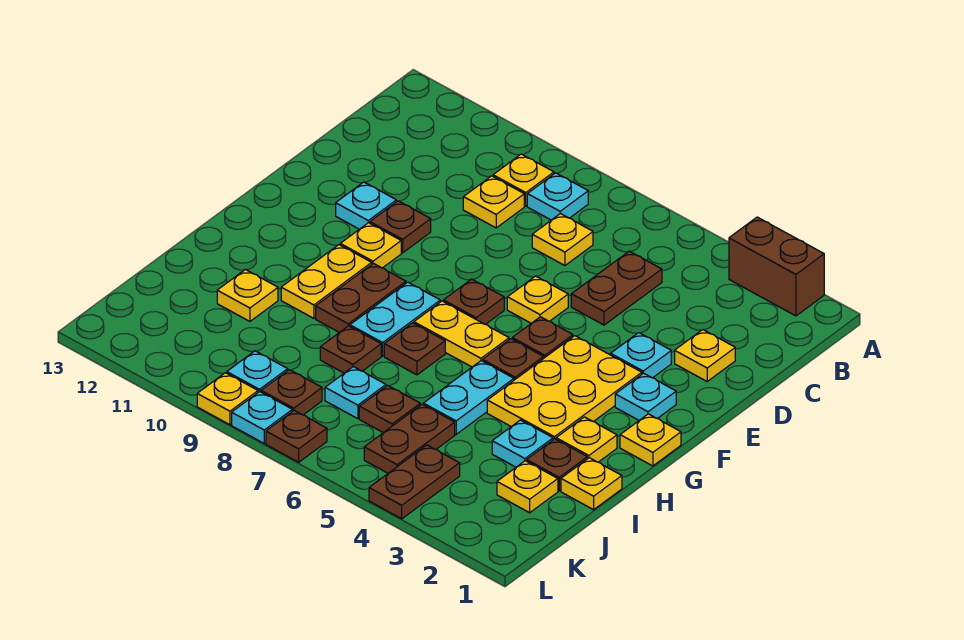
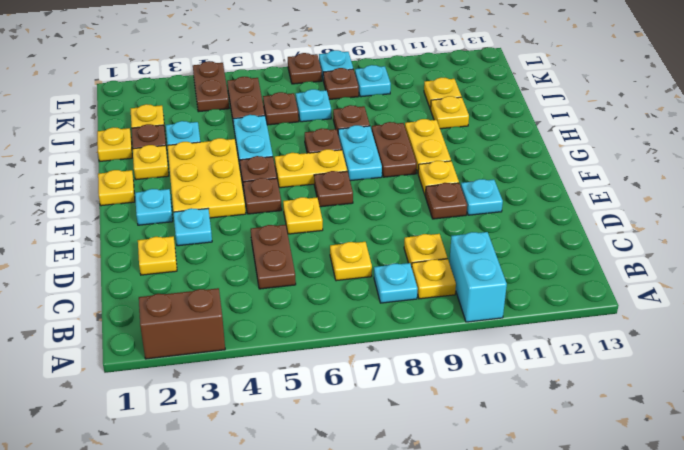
none -> cyan 1x2 brick [449,232,507,322]
yellow 1x1 plate [197,373,258,425] -> yellow 1x1 plate moved to [424,78,462,109]

